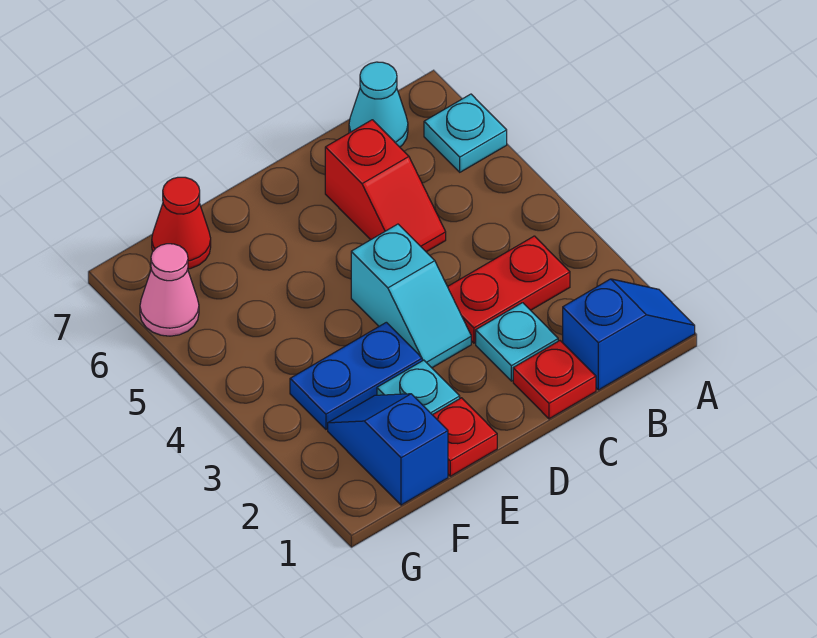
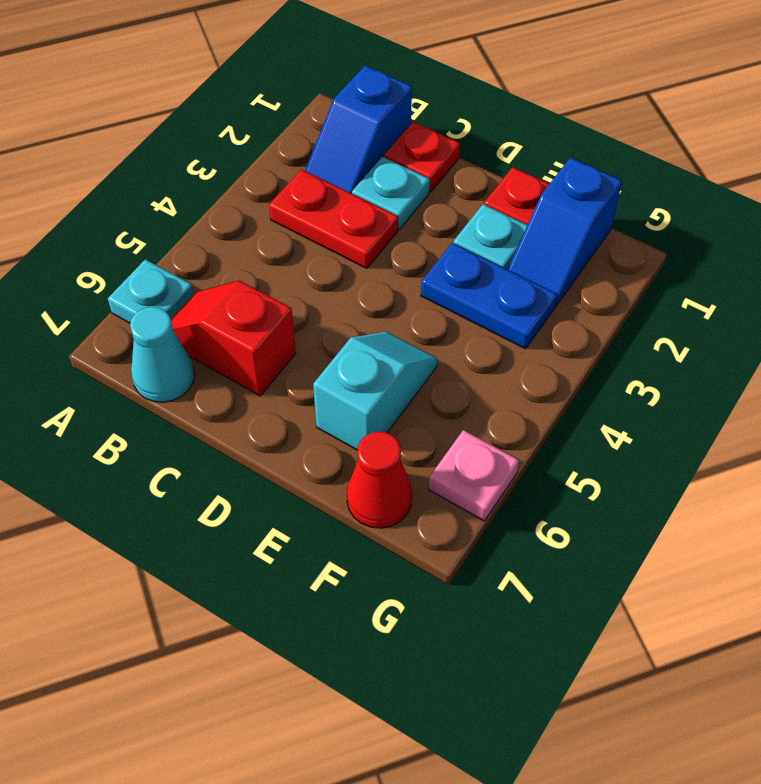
blue 1x2 slope [563,279,695,390] -> blue 1x2 slope turned to [305,65,412,194]
red 1x2 slope [325,120,446,252] -> red 1x2 slope turned to [171,280,296,396]
cyan 1x2 slope [351,224,471,368] -> cyan 1x2 slope moved to [313,332,438,450]
pink 1x1 cone [140,244,199,336] -> pink 1x1 plate [429,430,519,521]

